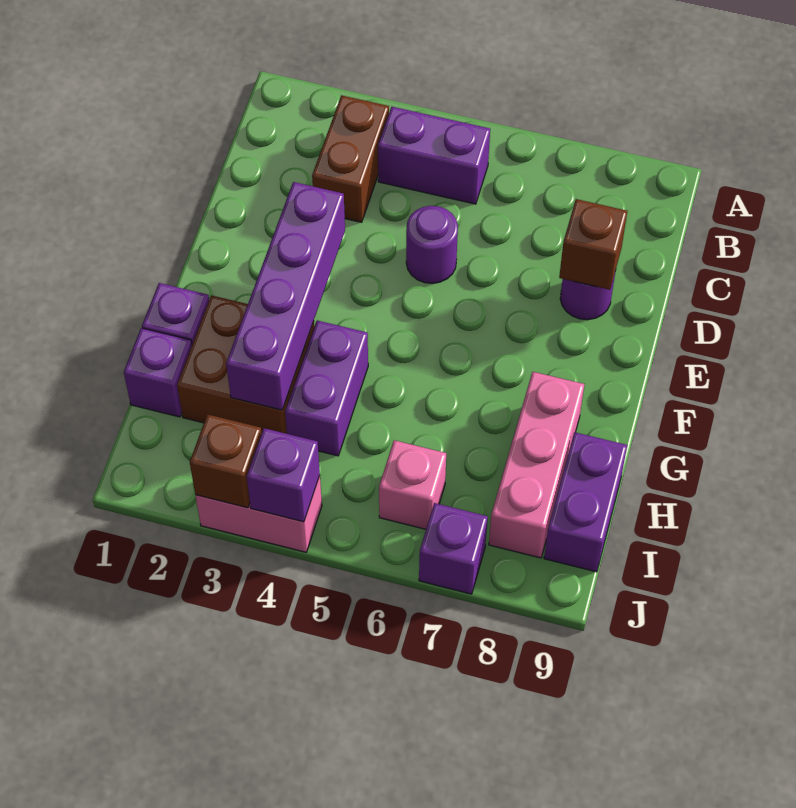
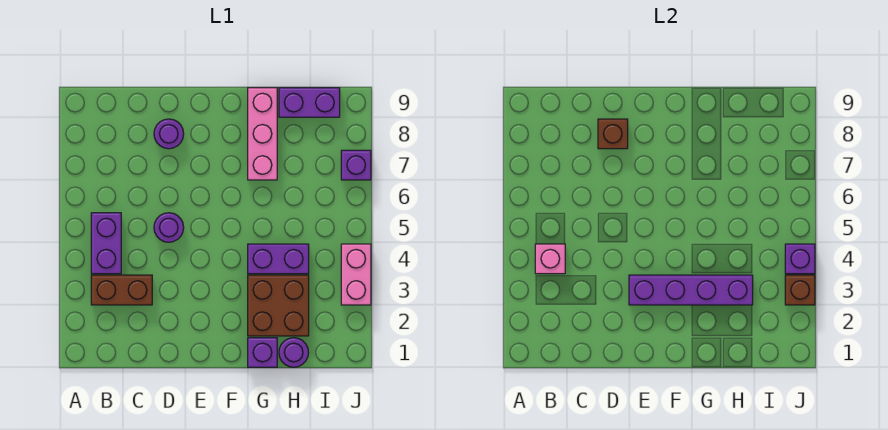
pink 1x3 brick [489,372,584,558] -> pink 1x3 brick turned to [248,88,277,180]
purple 1x1 brick [124,328,192,417] -> purple 1x1 round brick [279,338,309,367]
pink 1x1 brick [379,440,446,529] -> pink 1x1 brick moved to [535,244,565,274]

